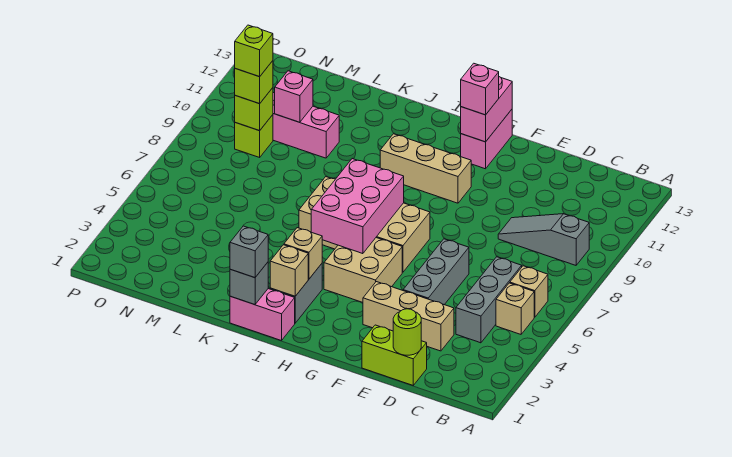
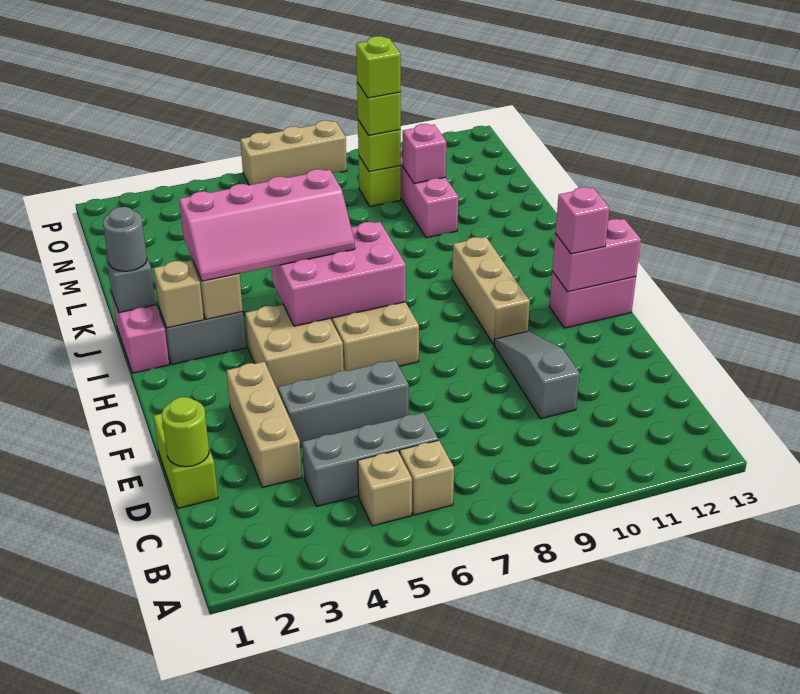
grey 1x3 slope [498,214,589,265] -> grey 1x3 slope moved to [494,331,580,419]
none -> pink 2x4 slope [179,169,355,281]
grey 1x1 brick [230,226,268,278] -> grey 1x1 round brick [103,207,147,271]
none -> tan 1x3 brick [240,121,347,185]

